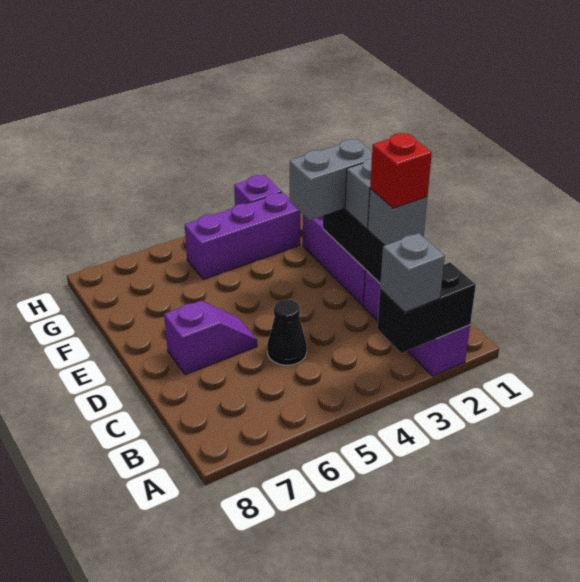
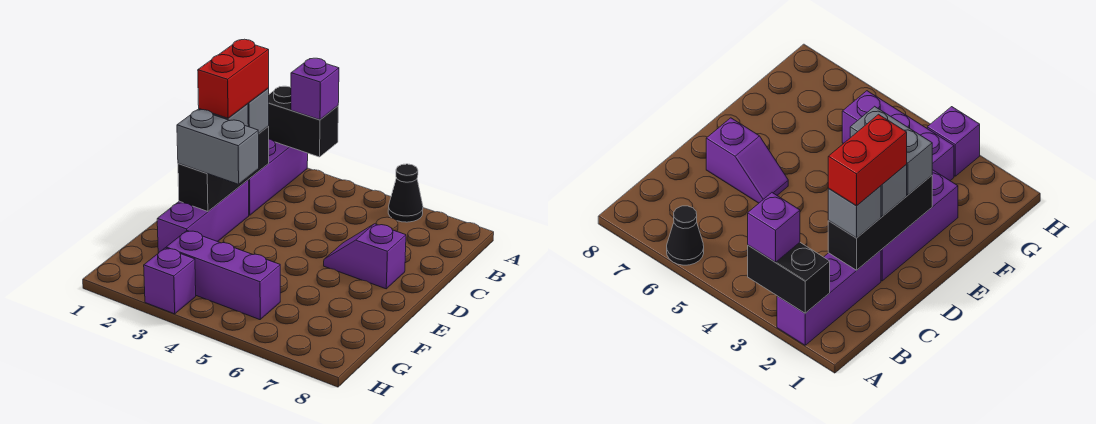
grey 1x1 brick [380,233,445,312] -> purple 1x1 brick [291,58,339,120]
red 1x1 brick [370,133,432,208] -> red 1x2 brick [198,39,269,118]
black 1x1 cone [267,299,307,365] -> black 1x1 cone moved to [388,164,423,222]

